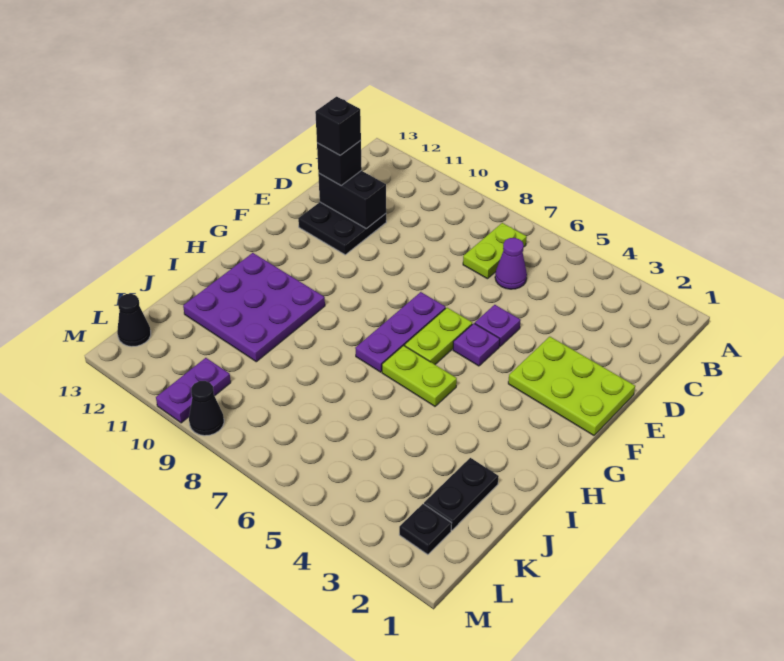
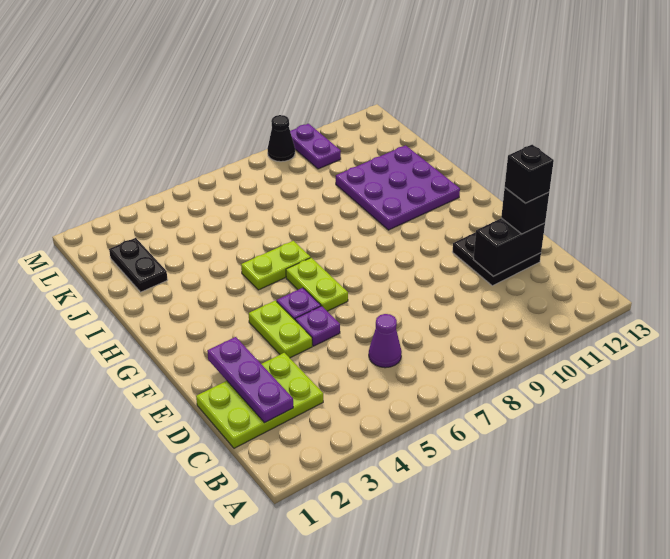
lime 1x2 plate [463,223,527,279] -> lime 1x2 plate moved to [249,301,312,358]
lime 2x3 plate [508,337,635,435] -> lime 2x3 plate moved to [196,353,323,448]
purple 1x3 plate [355,292,446,372] -> purple 1x3 plate moved to [207,337,293,423]
black 1x1 plate [399,504,451,555] -> none
black 1x1 cone [117,294,151,347] -> none

